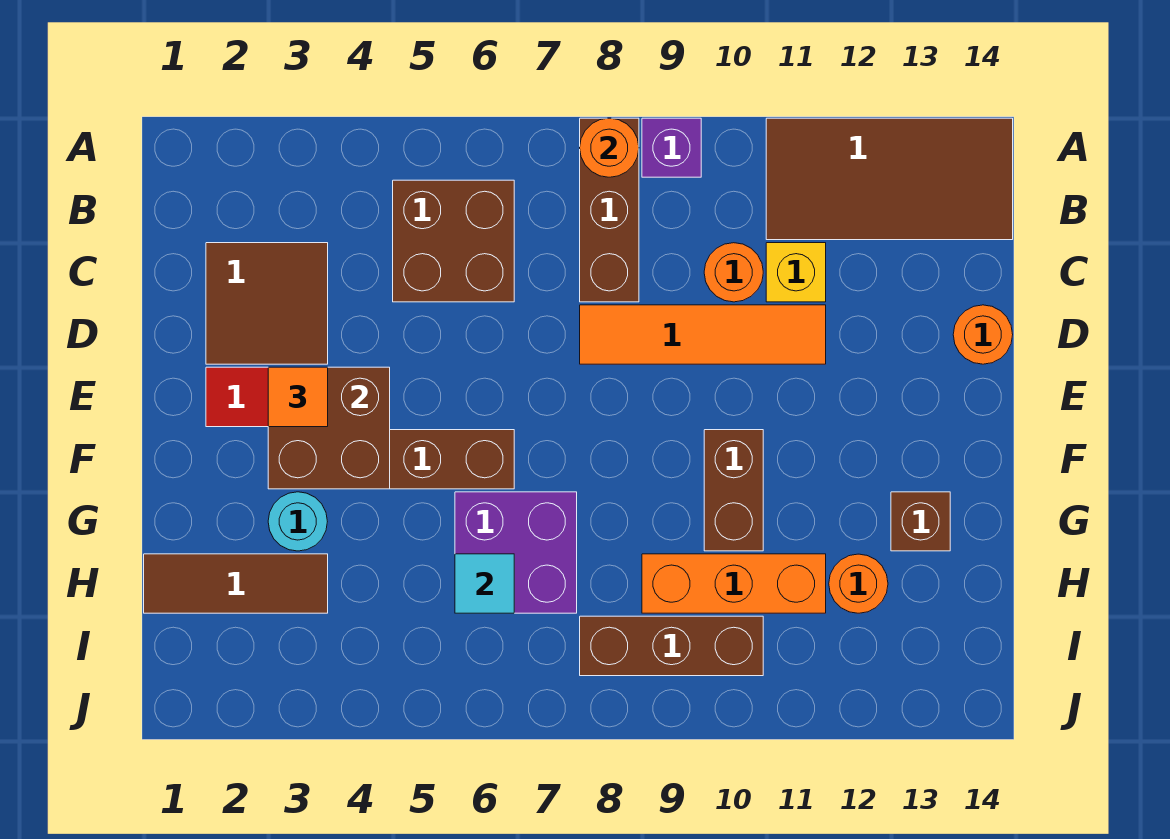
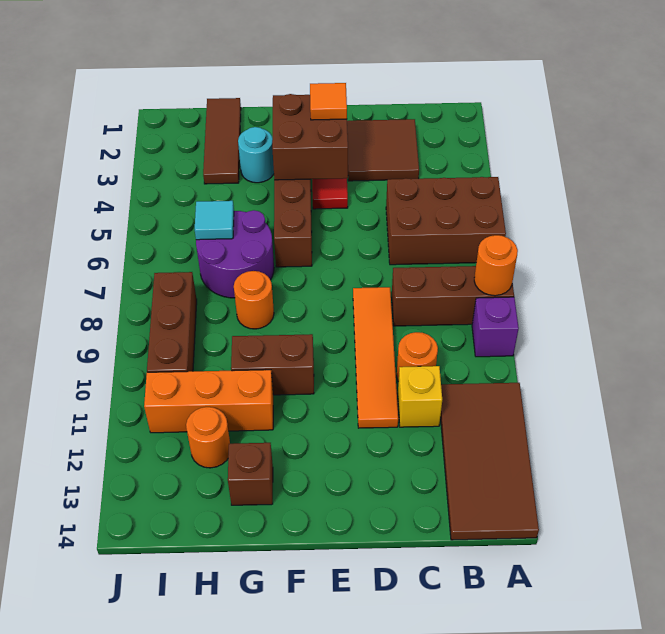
brown 2x2 brick [393,180,514,302] -> brown 2x3 brick [386,177,506,265]
orange 1x1 round brick [953,305,1013,364] -> orange 1x1 round brick moved to [234,271,274,329]
purple 2x2 brick [455,492,577,613] -> purple 2x2 round brick [196,210,274,298]
orange 1x3 brick [642,554,826,613] -> orange 1x3 brick turned to [144,370,273,433]

